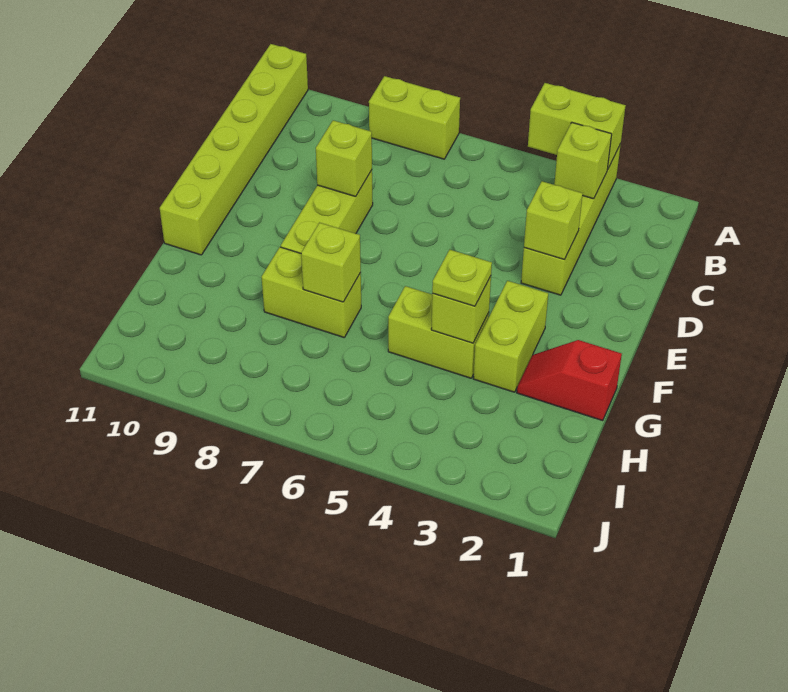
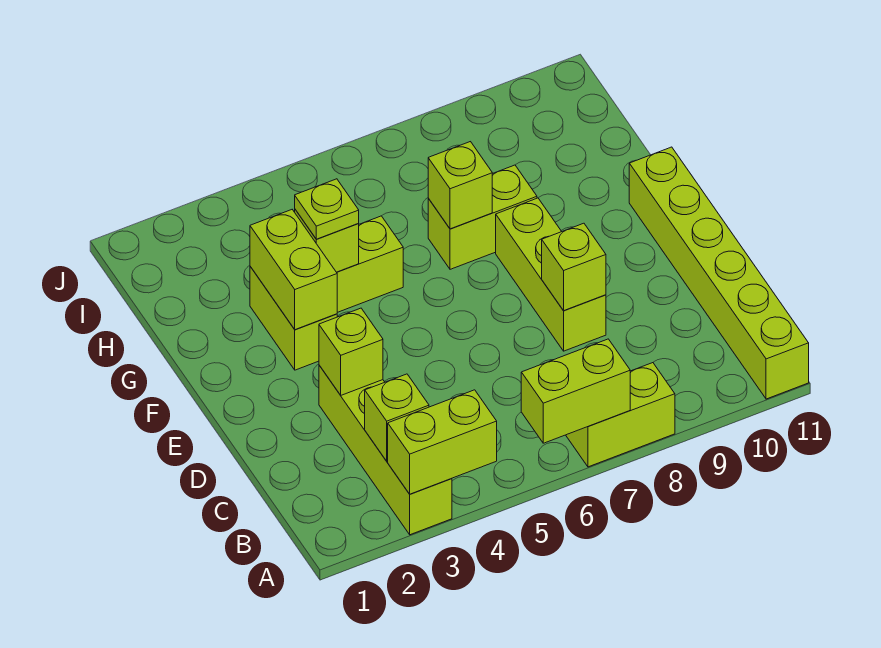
none -> lime 1x2 brick [521,339,630,443]
none -> lime 1x2 brick [250,210,337,330]
red 1x2 slope [517,340,622,421] -> none

